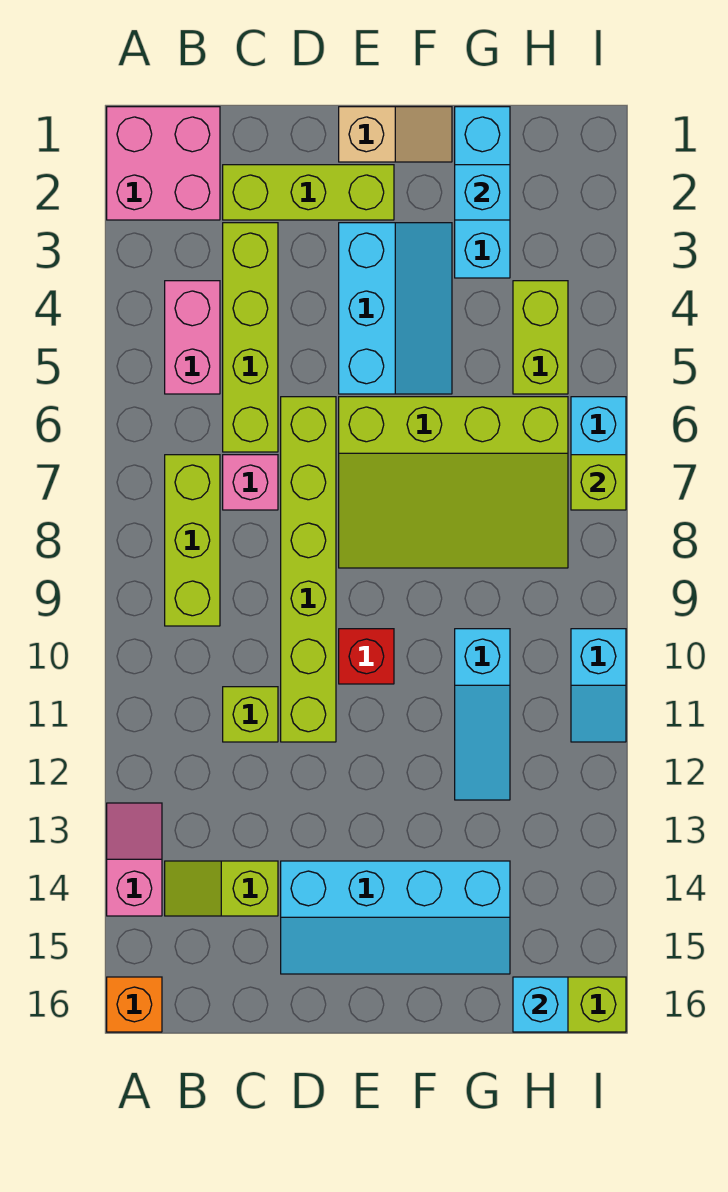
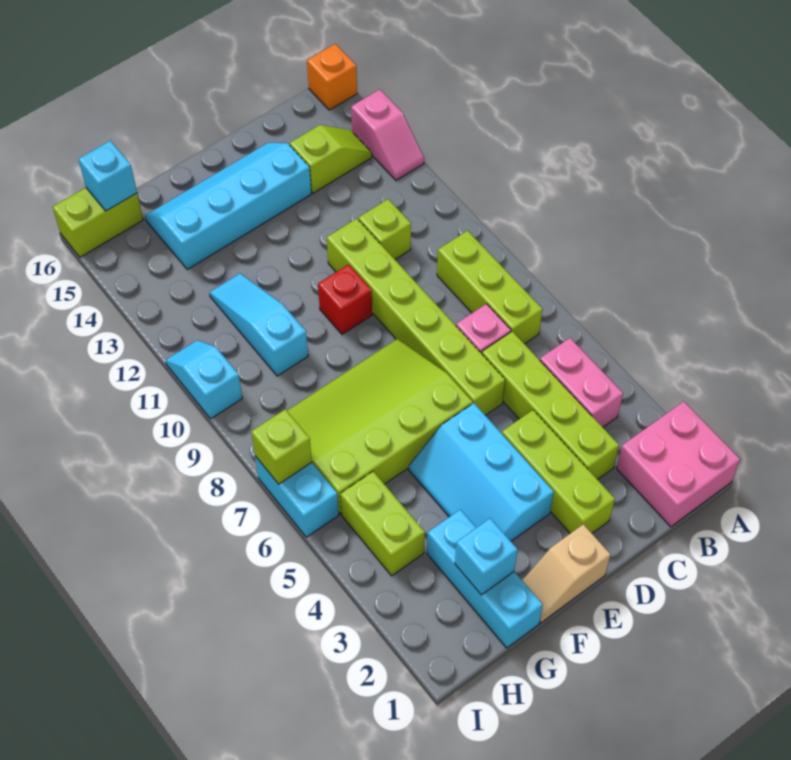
lime 1x3 brick [223,165,394,220] -> lime 1x3 brick turned to [502,410,615,533]

